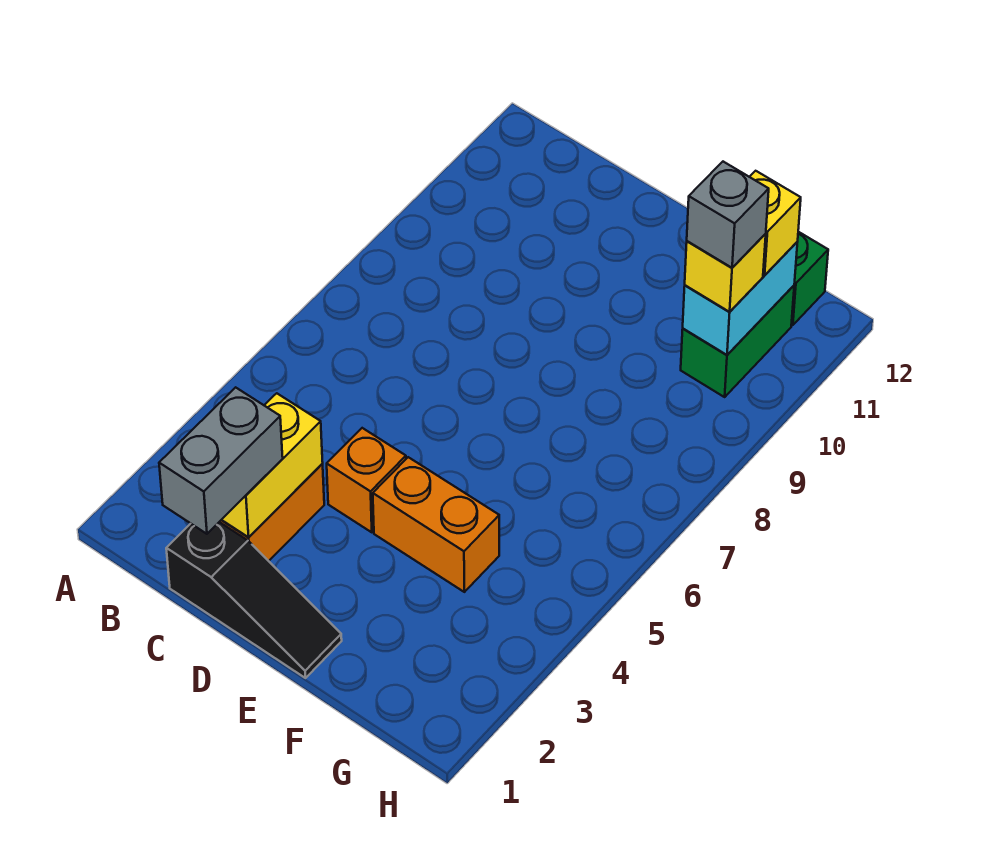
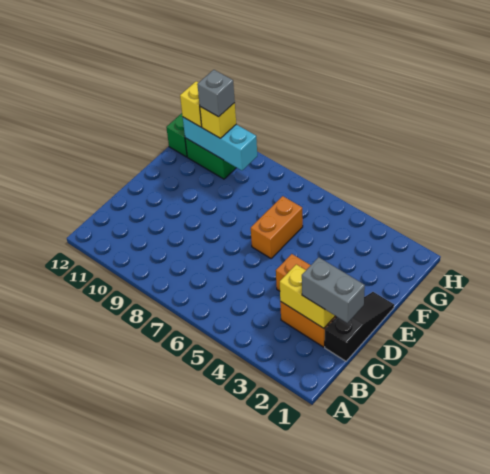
orange 1x2 brick [373,457,499,592] -> orange 1x2 brick moved to [251,196,303,258]
cyan 1x2 brick [683,242,797,355] -> cyan 1x3 brick [183,117,257,170]

